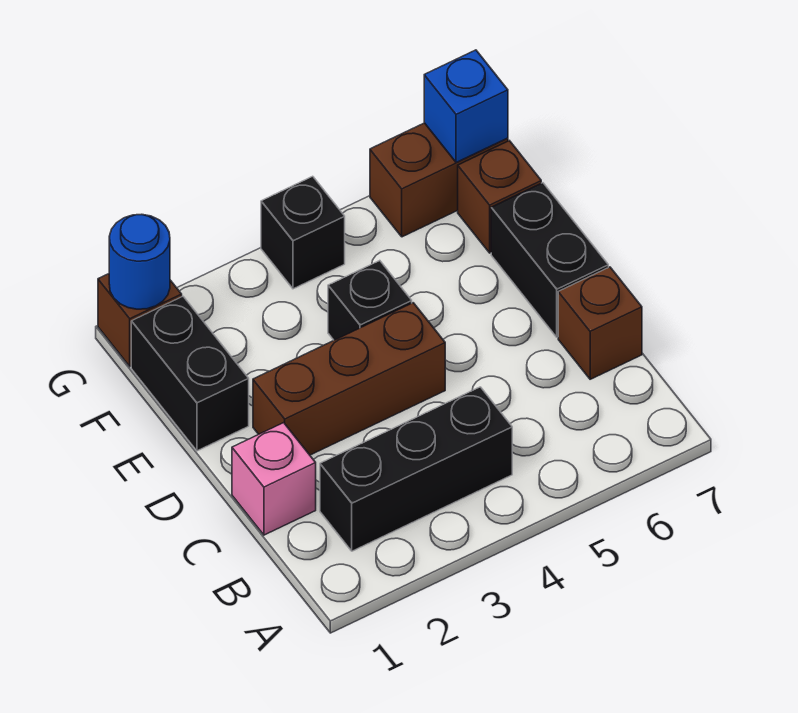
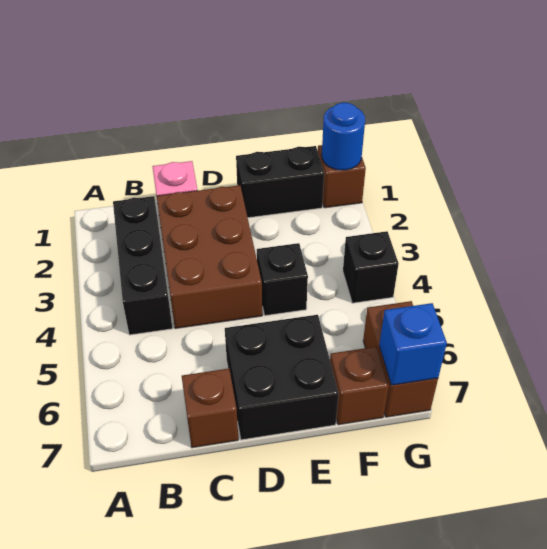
brown 1x3 brick [253,303,445,455] -> brown 2x3 brick [157,185,262,328]
black 1x2 brick [491,183,608,337] -> black 2x2 brick [225,315,339,440]

